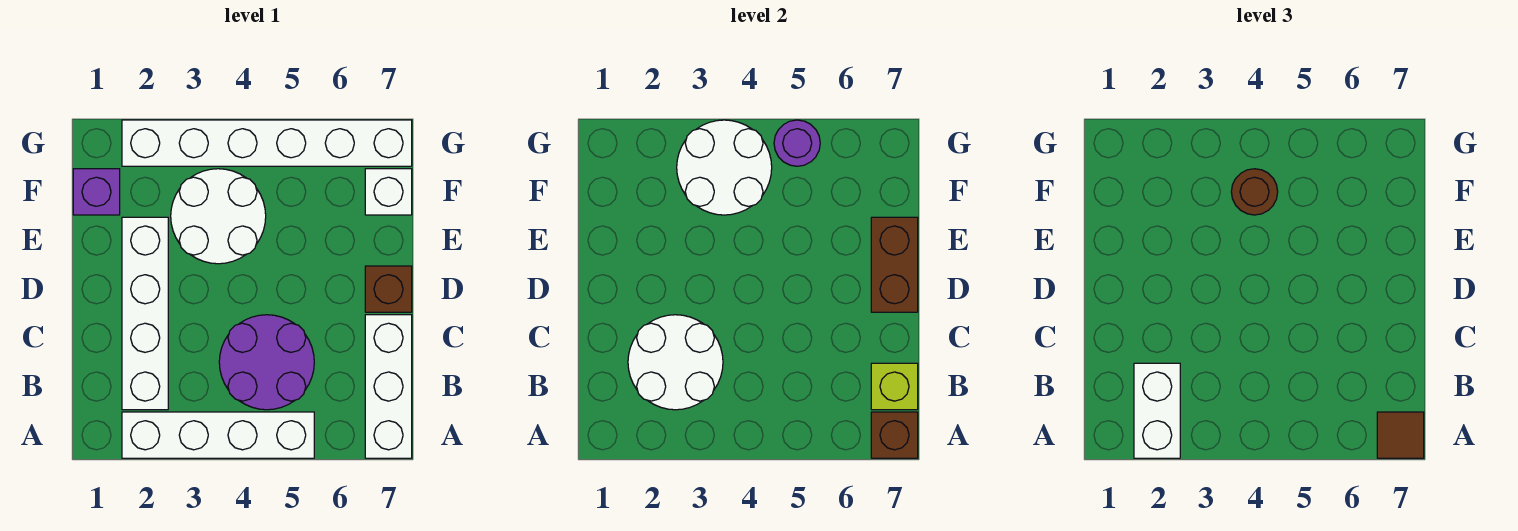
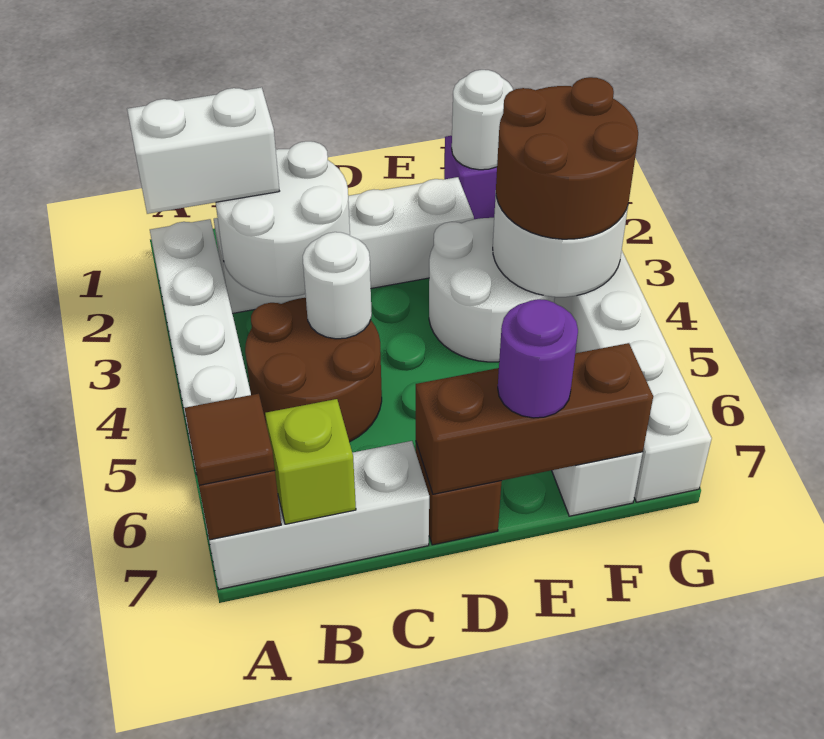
purple 2x2 round brick [219,315,314,410] -> brown 2x2 round brick [245,298,382,442]
none -> white 1x1 round brick [303,232,372,339]
brown 1x2 brick [871,217,918,312] -> brown 1x3 brick [416,343,653,494]
none -> white 1x1 round brick [452,70,513,170]
brown 1x1 round brick [1231,169,1278,215] -> brown 2x2 round brick [496,77,638,239]
purple 1x1 round brick [774,120,820,166] -> purple 1x1 round brick moved to [498,299,578,418]

